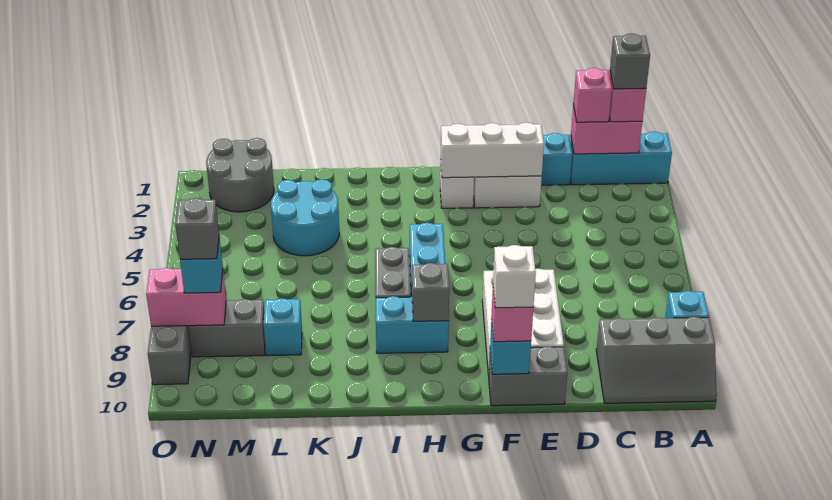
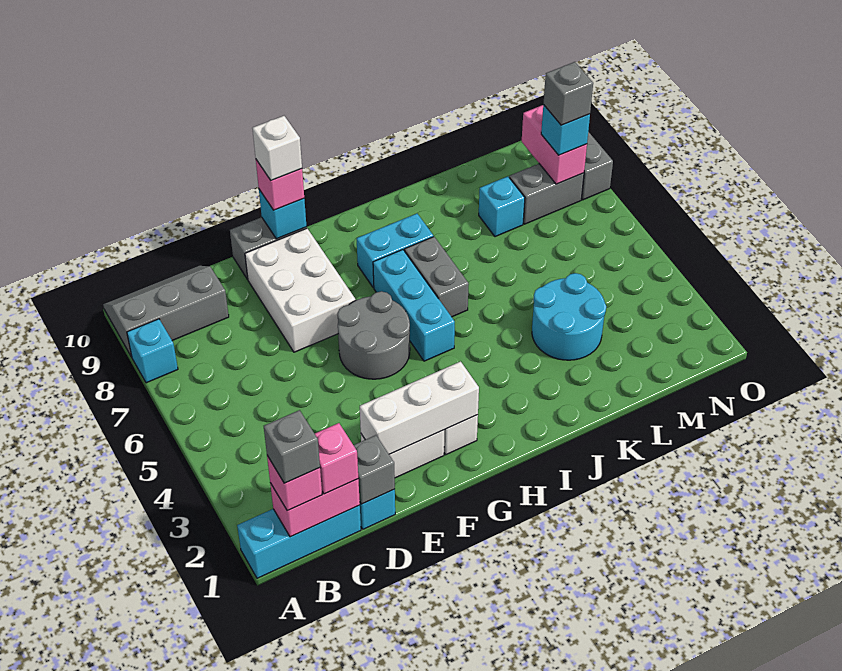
grey 1x1 brick [412,263,449,321] -> grey 1x1 brick moved to [354,435,395,504]
grey 2x2 round brick [206,138,274,212] -> grey 2x2 round brick moved to [338,291,410,379]
pink 1x2 brick [146,268,226,326] -> pink 1x2 brick turned to [522,105,587,184]

